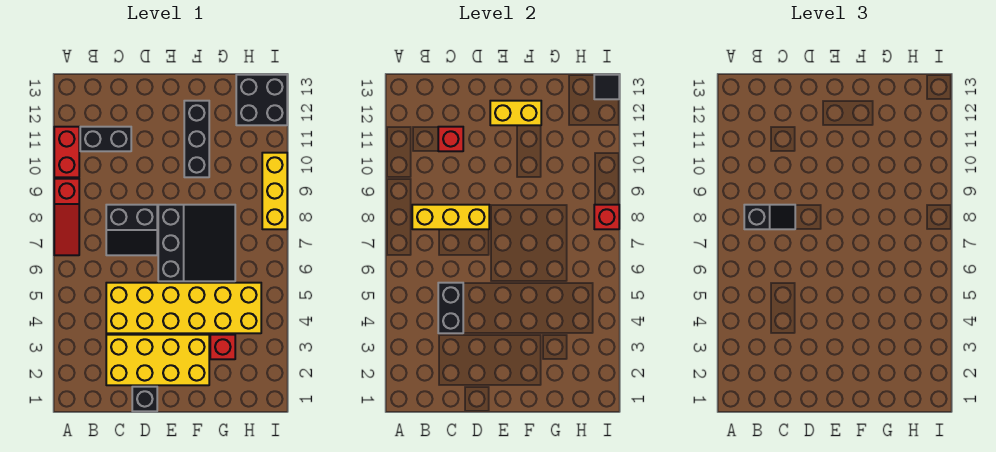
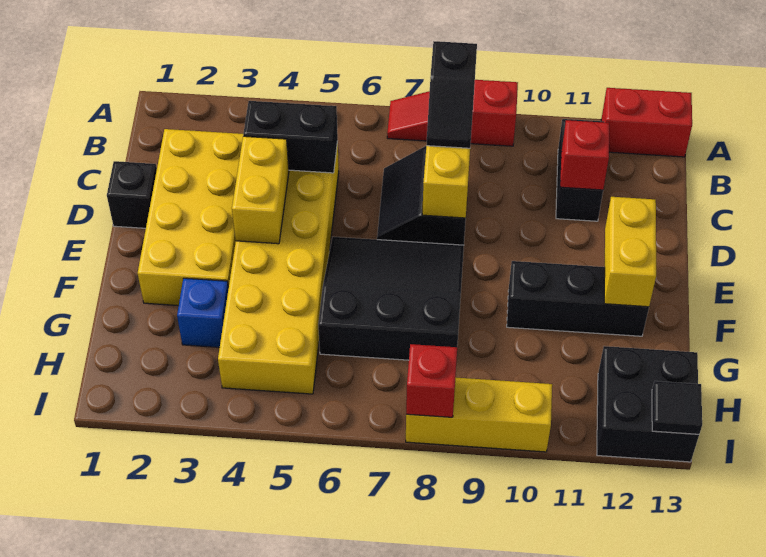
red 1x2 brick [54,127,79,177] -> red 1x2 brick moved to [601,88,692,157]
none -> yellow 1x2 brick [232,136,289,244]
black 3x3 slope [158,205,235,281] -> black 3x3 slope turned to [318,237,464,360]
red 1x1 brick [210,335,235,359] -> blue 1x1 brick [177,278,228,347]

